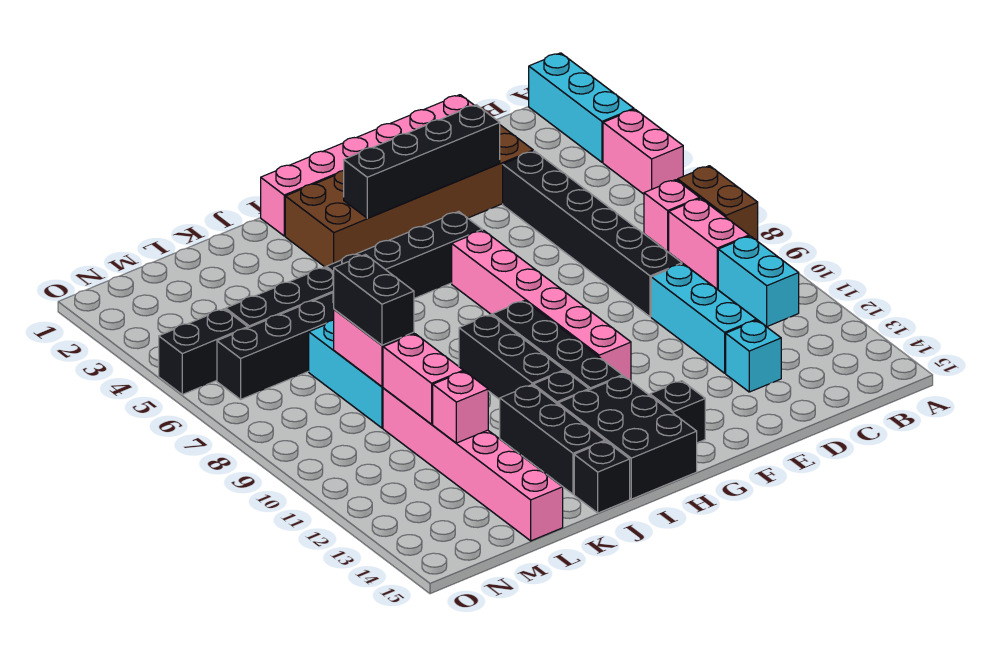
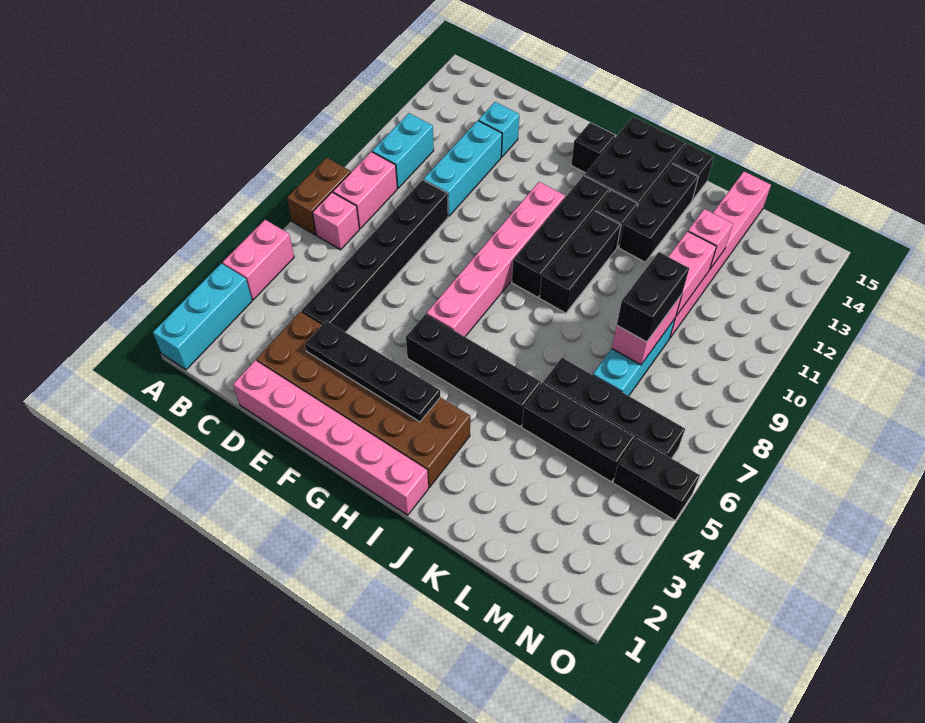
black 1x4 brick [344,105,500,218] -> black 1x4 plate [305,321,440,422]

